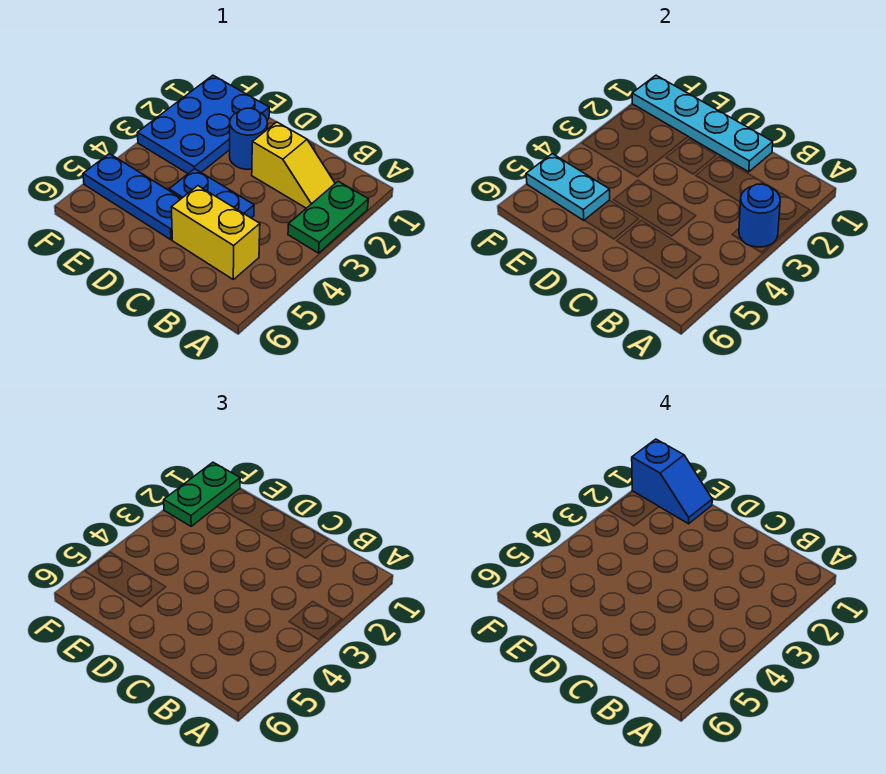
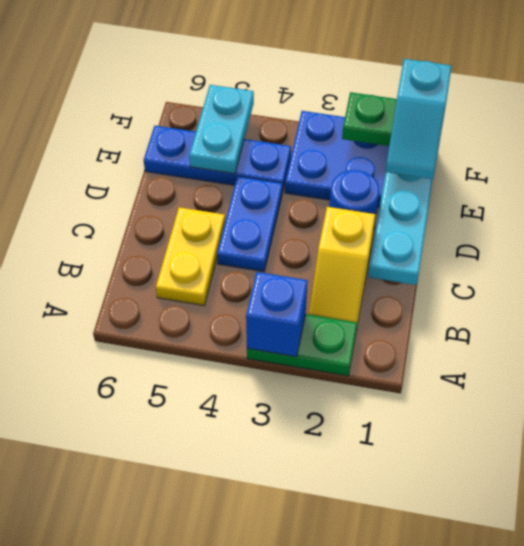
blue 1x1 round brick [739,184,780,247] -> blue 1x1 brick [246,272,308,357]
yellow 1x2 brick [171,186,260,279] -> yellow 1x2 plate [156,207,225,305]
blue 1x3 plate [83,154,182,240] -> blue 1x3 plate turned to [144,126,291,193]
blue 1x2 slope [632,439,712,524] -> cyan 1x2 slope [385,59,452,179]

